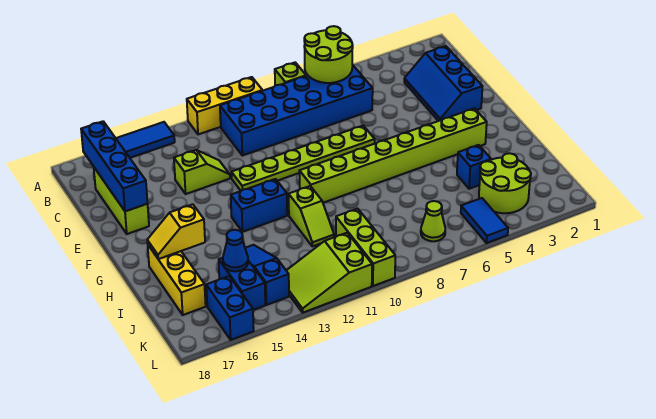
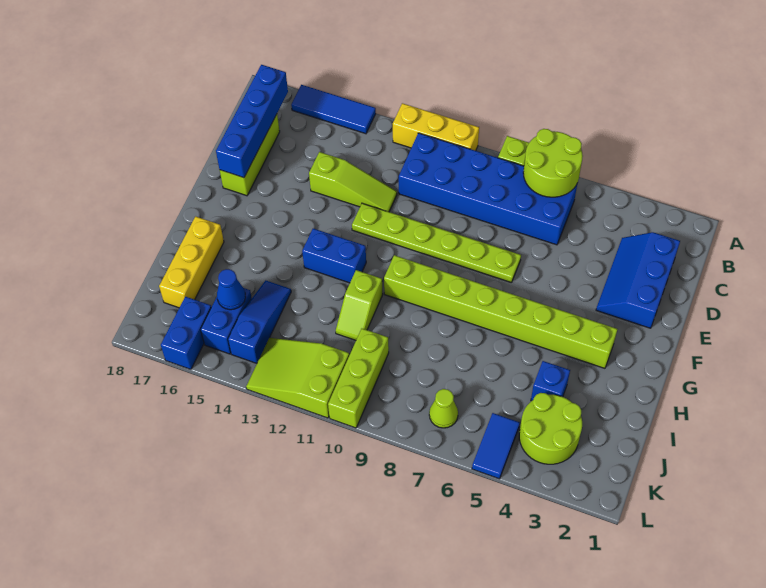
lime 1x2 slope [174,150,230,194] -> lime 1x3 slope [309,152,397,212]
yellow 1x2 slope [147,204,205,259] -> none

